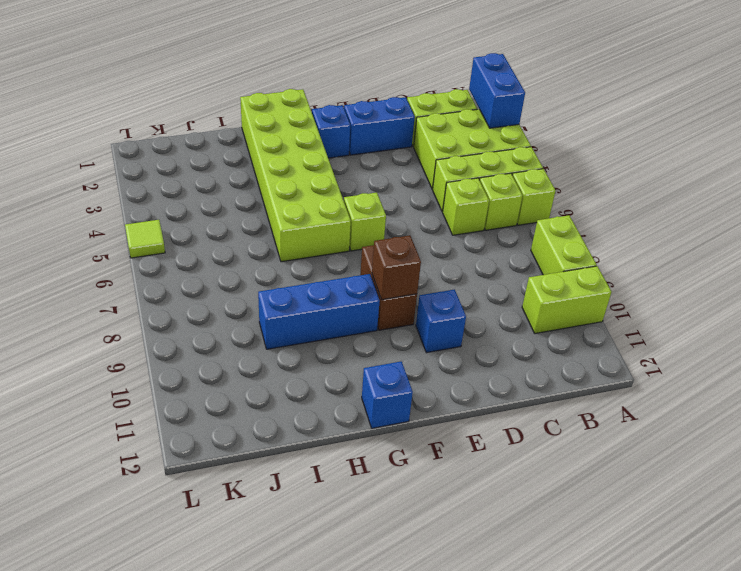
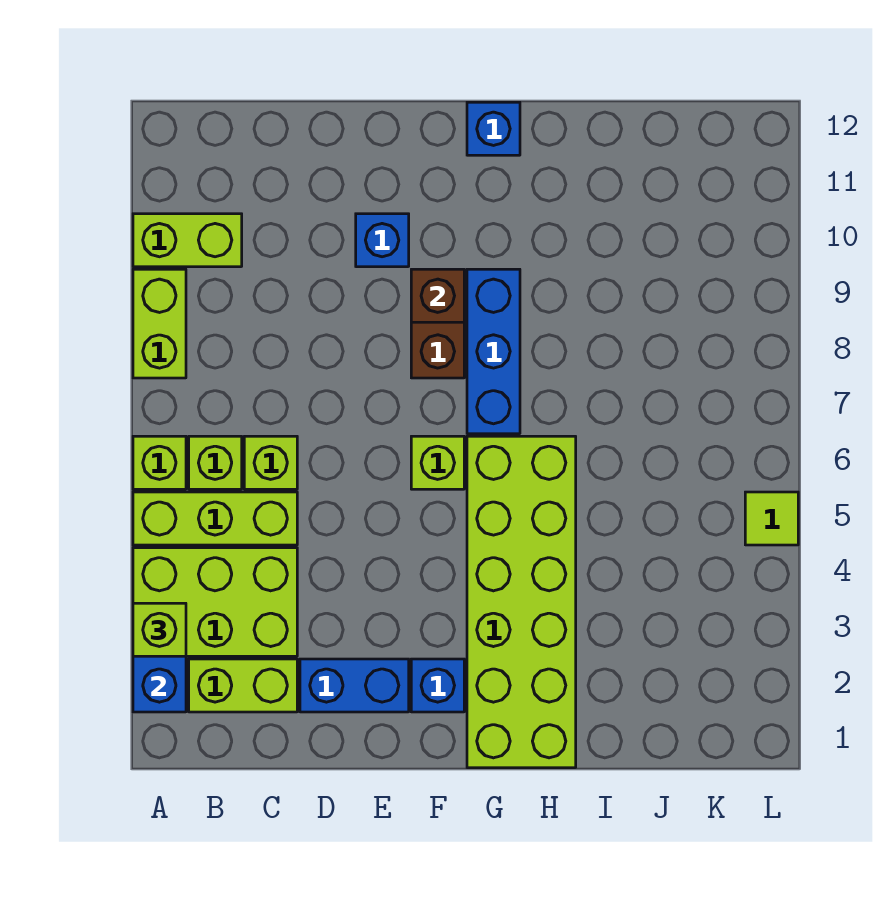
none -> lime 1x1 brick [133,603,186,656]
blue 1x3 brick [258,274,380,349] -> blue 1x3 brick turned to [467,269,520,434]

